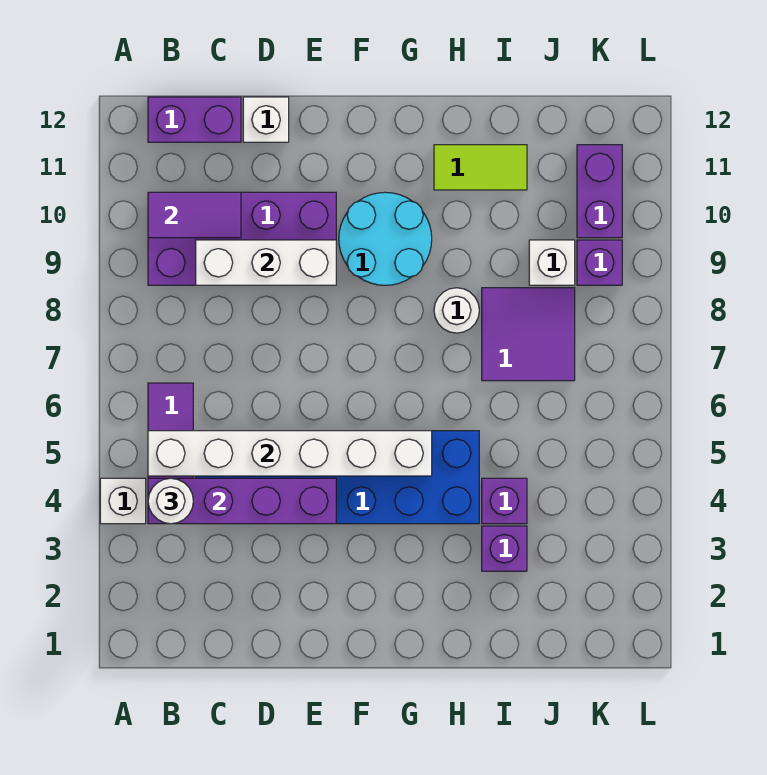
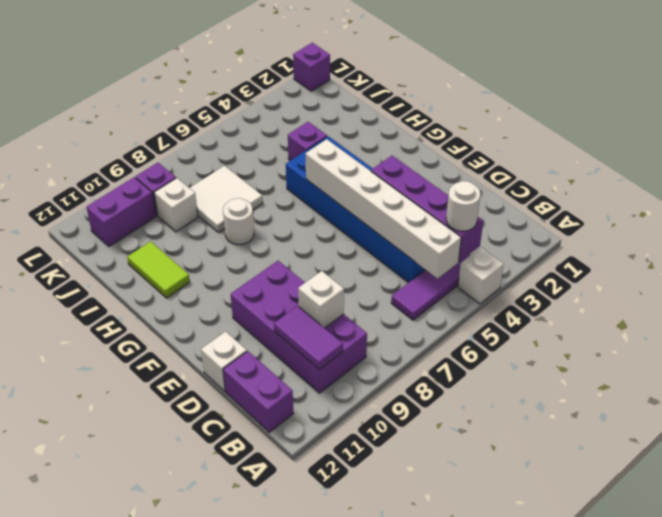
white 1x3 brick [196,240,336,285] -> white 1x1 brick [298,271,344,328]
cyan 2x2 round brick [339,192,432,285] -> none
purple 1x1 brick [482,526,527,571] -> purple 1x1 brick moved to [293,43,330,91]
purple 2x2 tile [482,288,575,381] -> white 2x2 tile [190,166,263,233]

